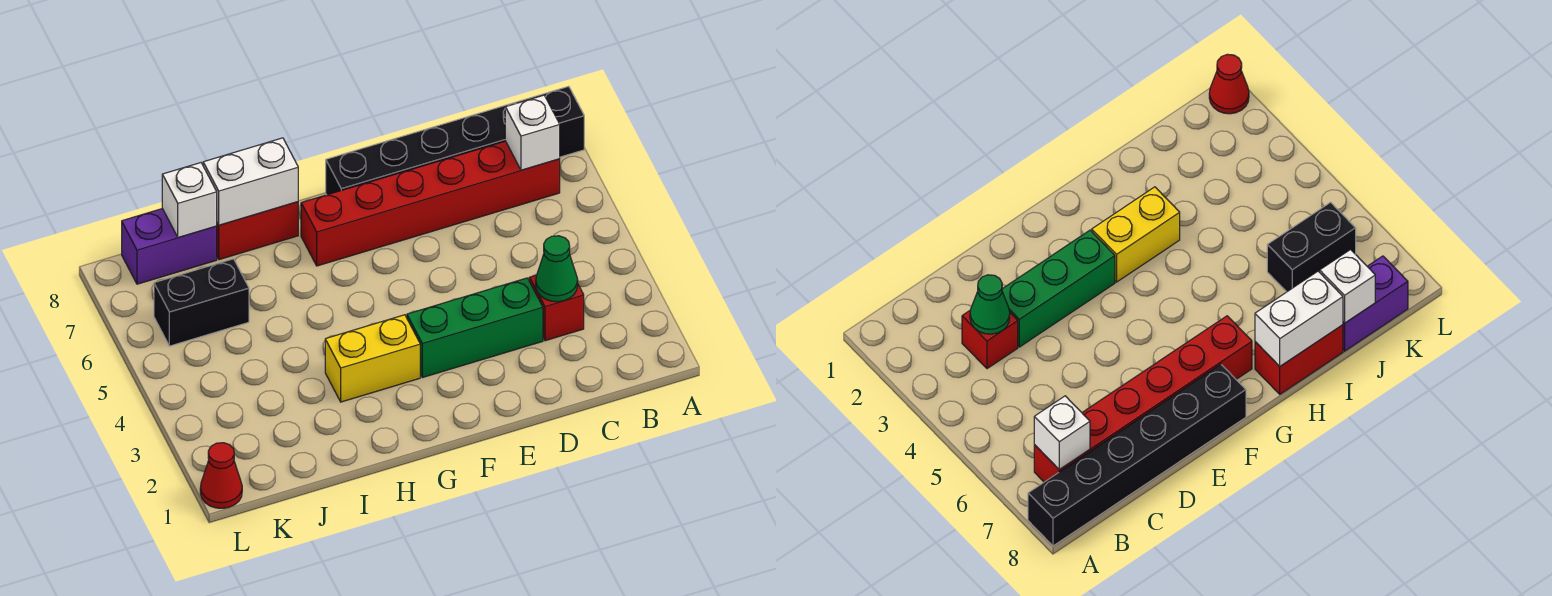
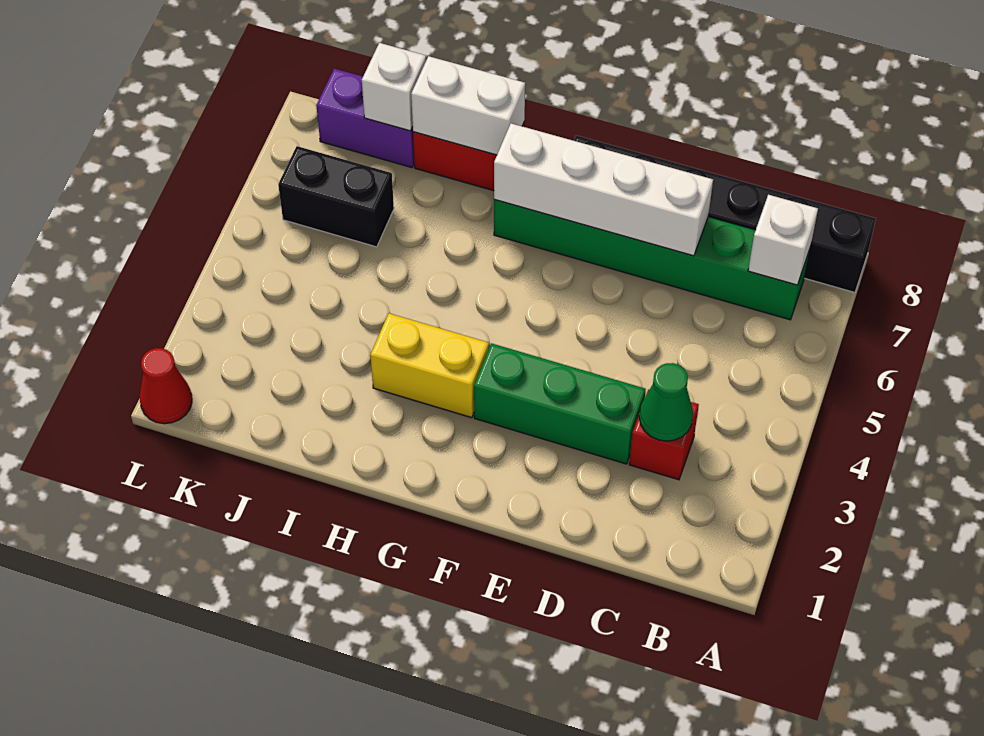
red 1x6 brick [301,141,560,266] -> green 1x6 brick [494,199,810,320]
none -> white 1x4 brick [494,123,713,256]

